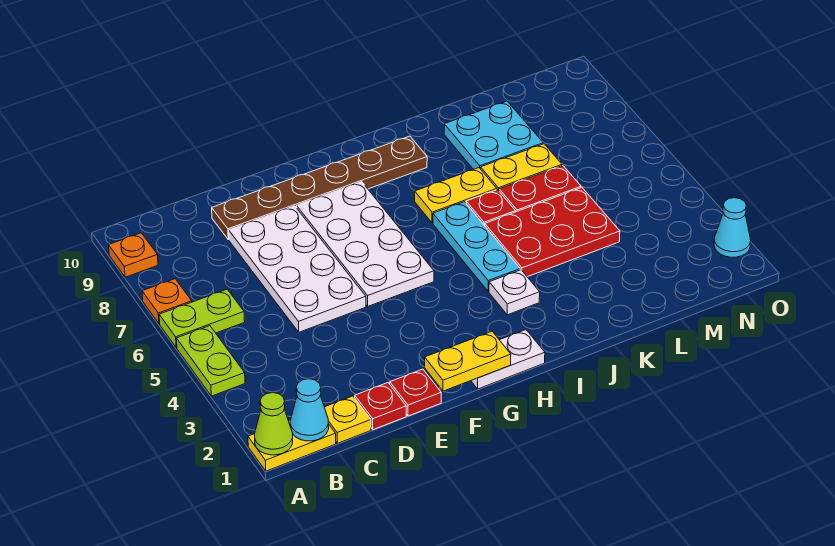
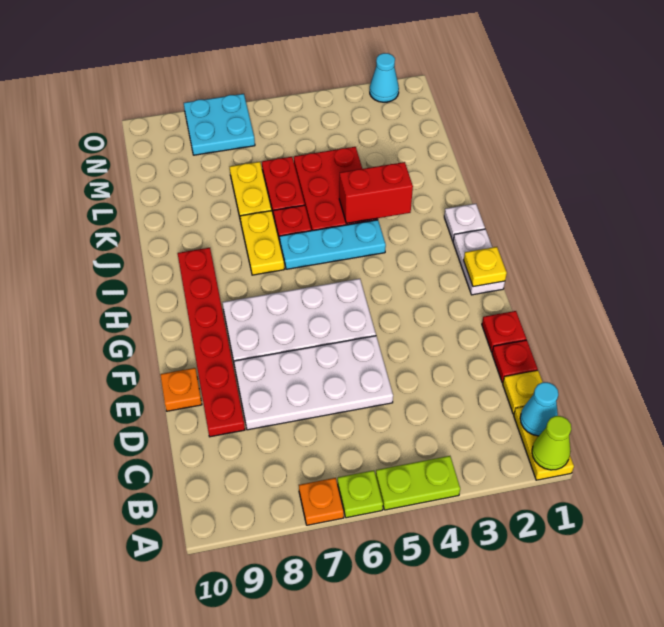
lime 1x2 plate [159,289,245,348] -> lime 1x1 plate [338,470,383,518]
orange 1x1 plate [109,233,158,277] -> orange 1x1 plate moved to [160,368,202,411]
brown 1x6 plate [212,136,427,240] -> red 1x6 plate [178,248,245,437]
yellow 1x2 plate [425,331,511,391] -> yellow 1x1 plate [464,247,507,287]
white 1x1 plate [489,270,540,315] -> white 1x1 plate moved to [444,204,485,241]
none -> red 1x2 brick [339,162,413,223]
cyan 2x2 plate [444,101,543,169] -> cyan 2x2 plate moved to [184,94,255,155]

